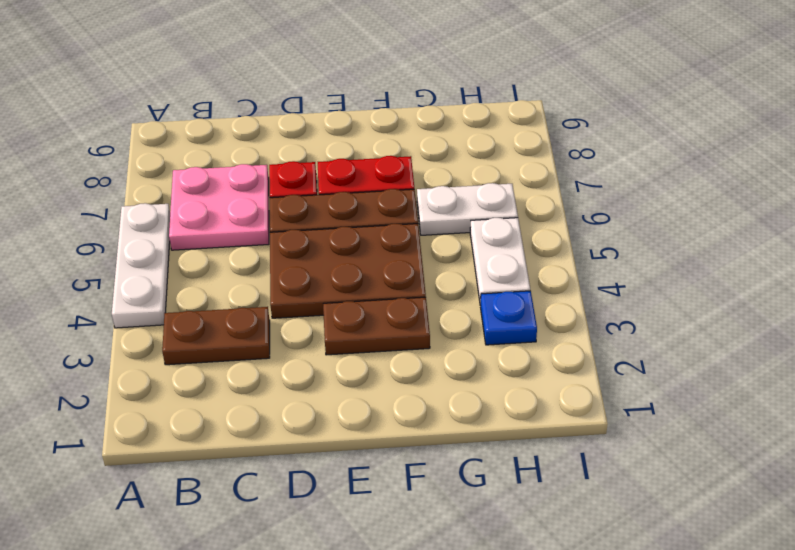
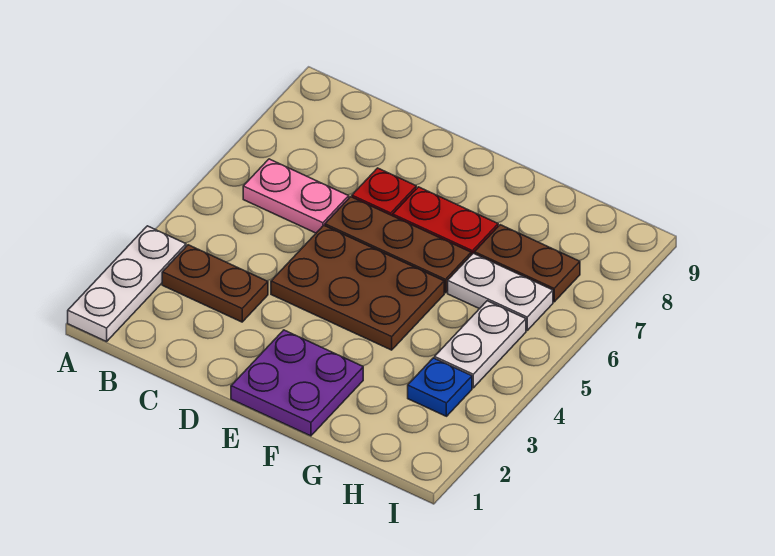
white 1x3 plate [112,203,170,328] -> white 1x3 plate moved to [68,226,186,342]
pink 2x2 plate [169,164,269,250] -> pink 1x2 plate [243,159,349,233]
none -> purple 2x2 plate [231,330,363,436]
brown 1x2 plate [323,297,430,355] -> brown 1x2 plate moved to [474,225,580,302]

